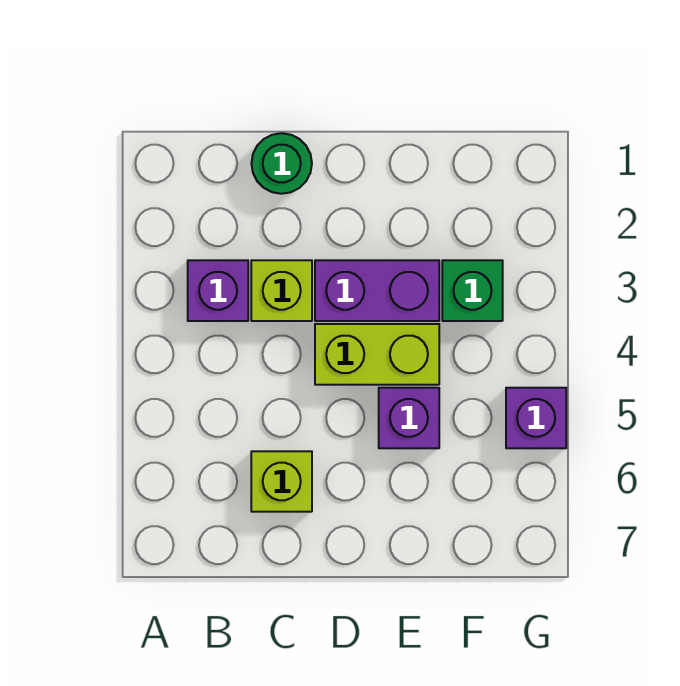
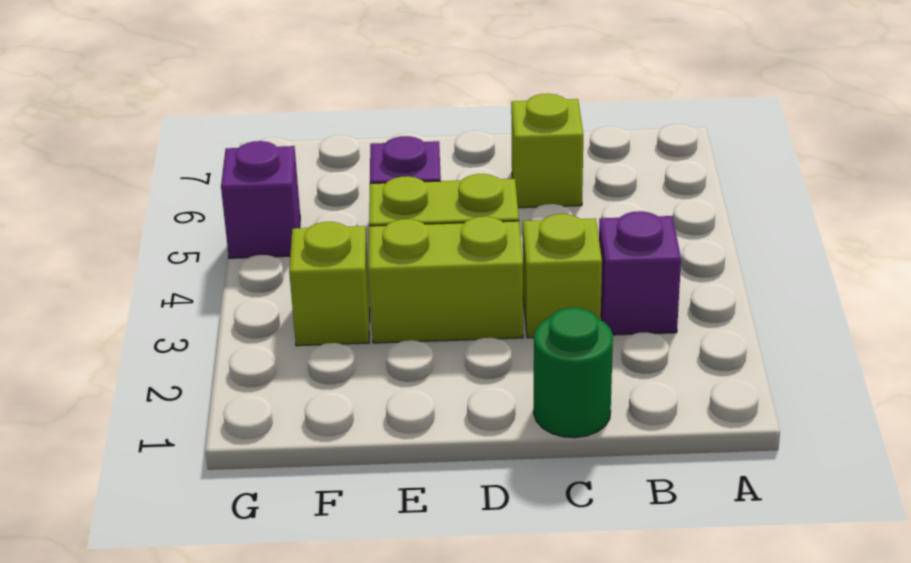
purple 1x2 brick [315,260,439,321] -> lime 1x2 brick [369,217,523,343]
green 1x1 brick [442,260,503,321] -> lime 1x1 brick [289,222,370,346]

